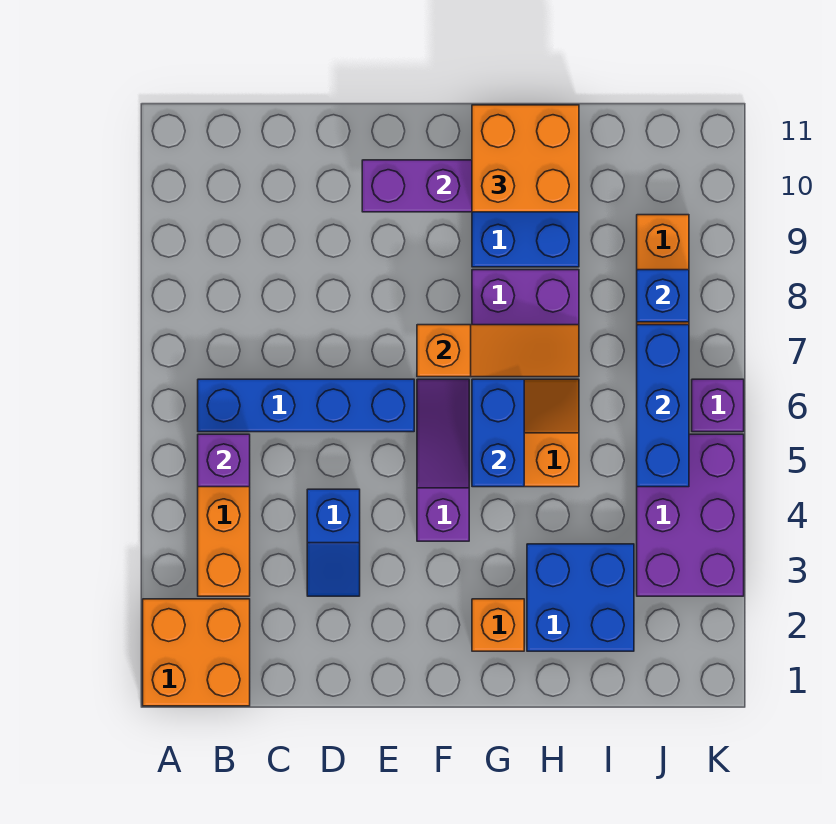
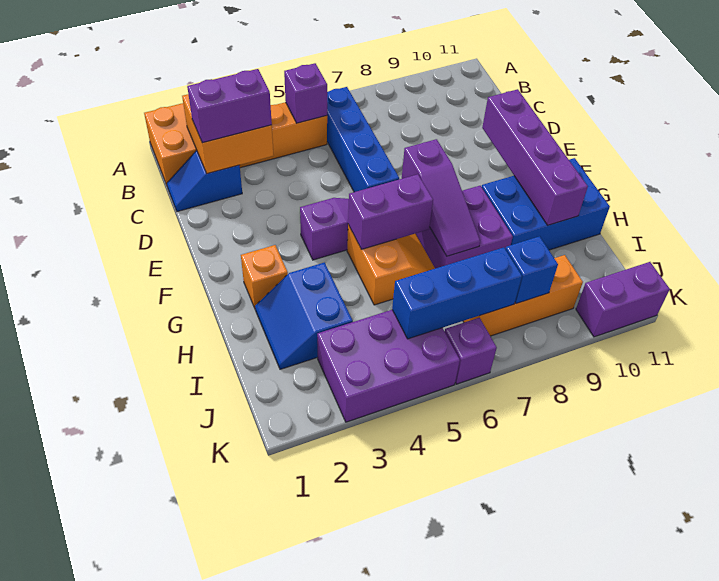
none -> purple 1x2 brick [187,69,272,143]
blue 1x2 slope [307,489,360,596] -> blue 1x2 slope moved to [167,151,242,212]
orange 1x3 slope [417,325,579,377] -> purple 1x3 slope [402,139,480,256]
blue 1x2 brick [472,379,524,487] -> purple 1x2 brick [348,174,433,249]
orange 2x2 brick [472,105,579,212] -> orange 2x2 brick moved to [182,94,274,174]
blue 2x2 brick [527,544,634,651] -> blue 2x2 slope [255,263,353,369]
none -> purple 1x2 brick [576,262,670,337]

